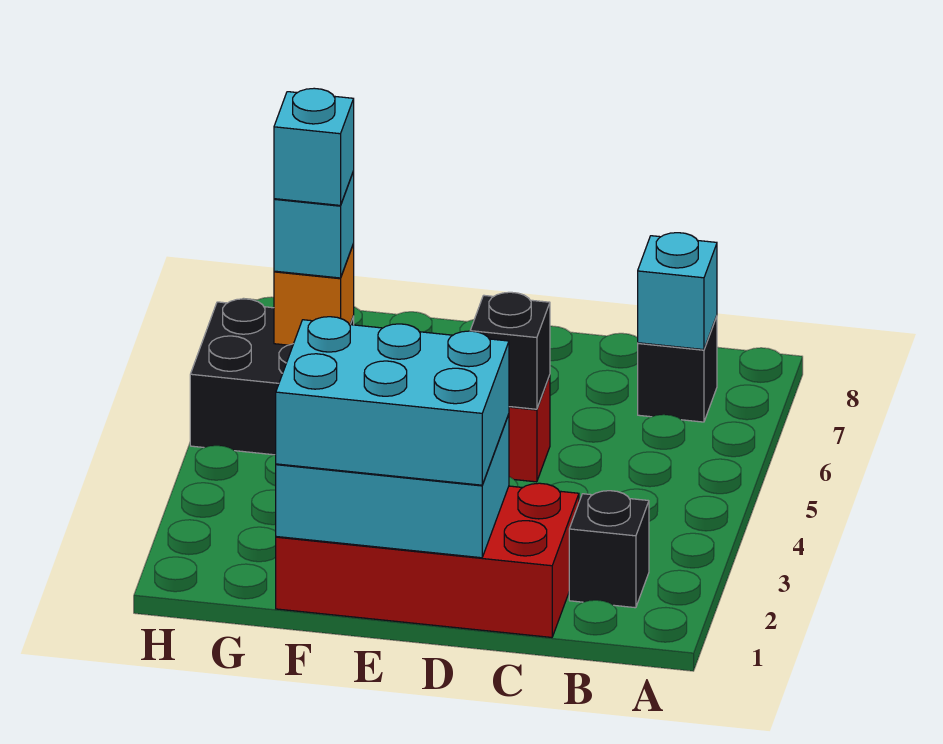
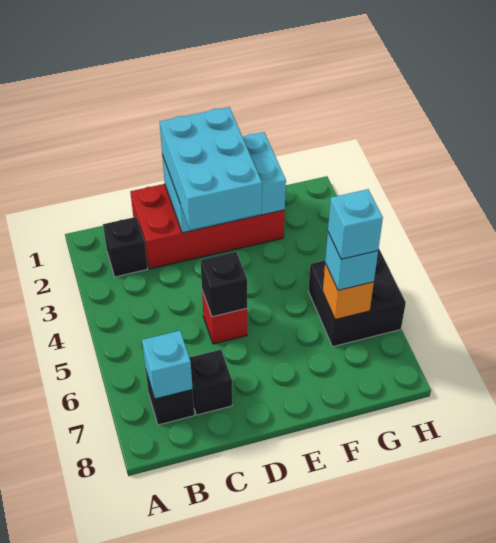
none -> black 1x1 brick [189,350,232,415]
cyan 2x3 brick [276,317,509,485] -> cyan 2x3 brick turned to [160,107,262,230]

